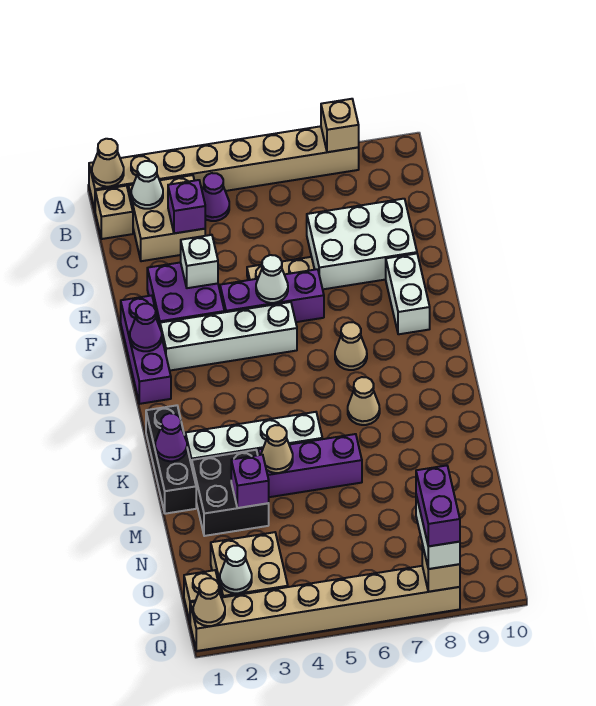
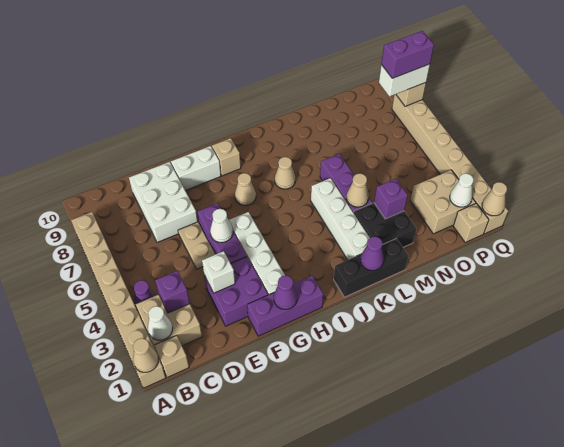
tan 1x1 brick [321,99,359,152] -> tan 1x1 brick moved to [212,138,241,176]

